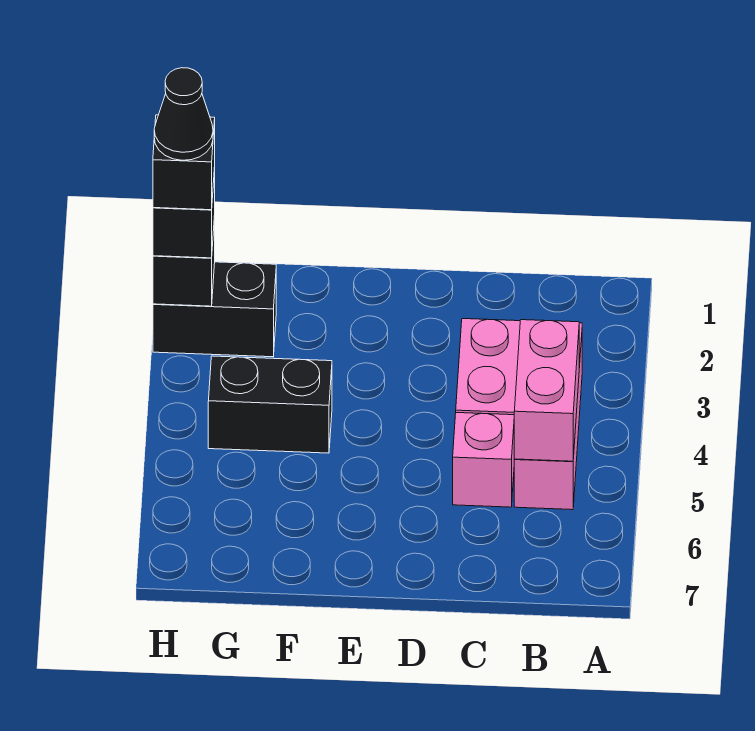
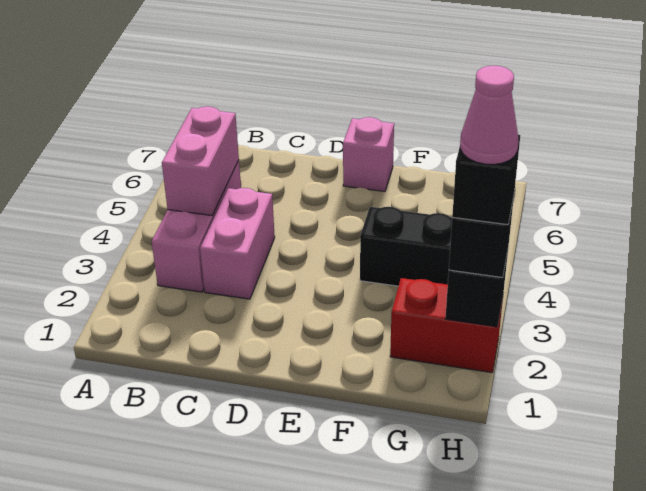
pink 1x1 brick [453,413,514,507] -> pink 1x1 brick moved to [343,117,394,191]
black 1x2 brick [153,262,276,357] -> red 1x2 brick [390,278,503,373]
black 1x1 cone [154,68,213,160] -> pink 1x1 cone [460,66,519,164]

